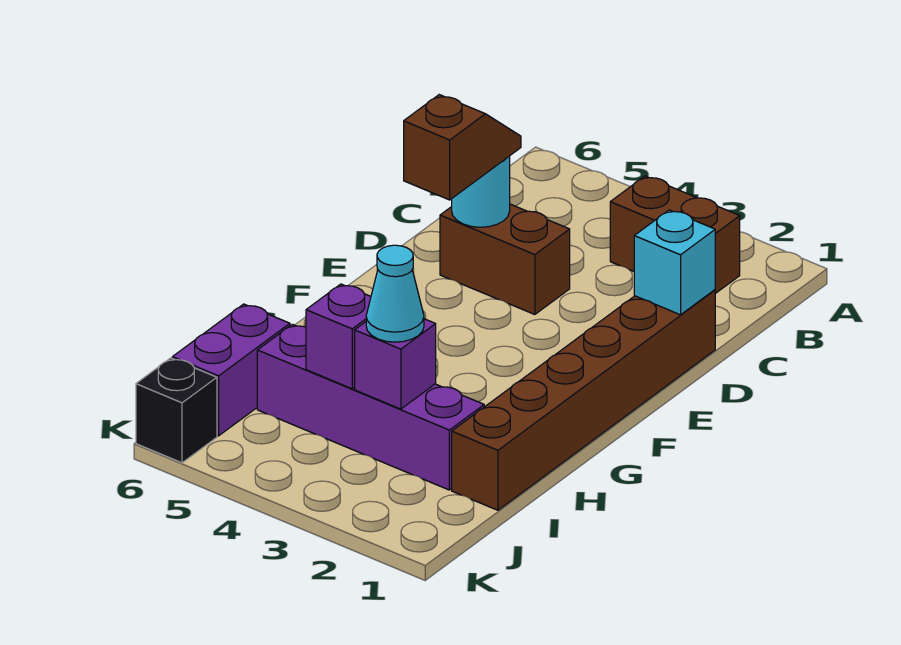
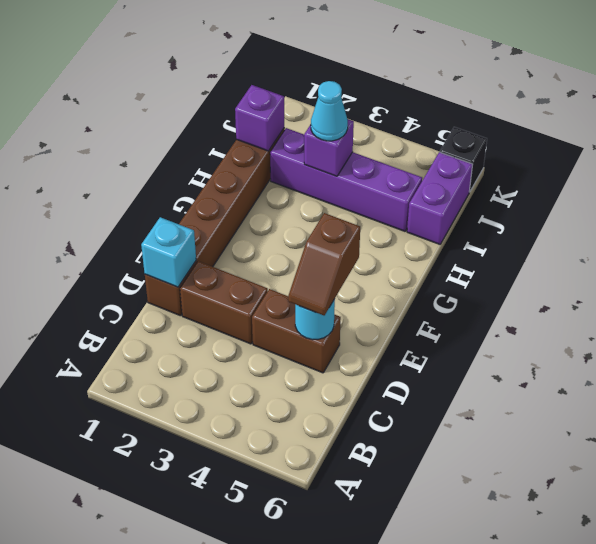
brown 1x2 brick [610,176,740,294] -> brown 1x2 brick moved to [180,261,268,344]
purple 1x1 brick [306,284,371,389] -> purple 1x1 brick moved to [235,85,284,151]

